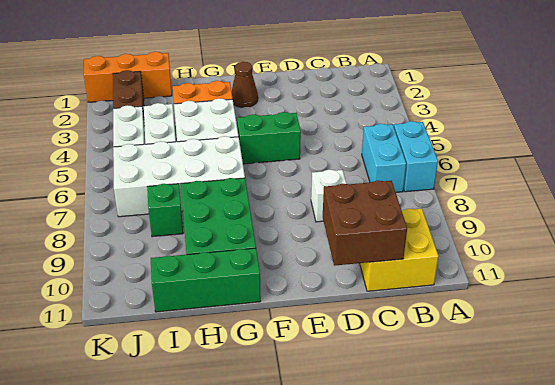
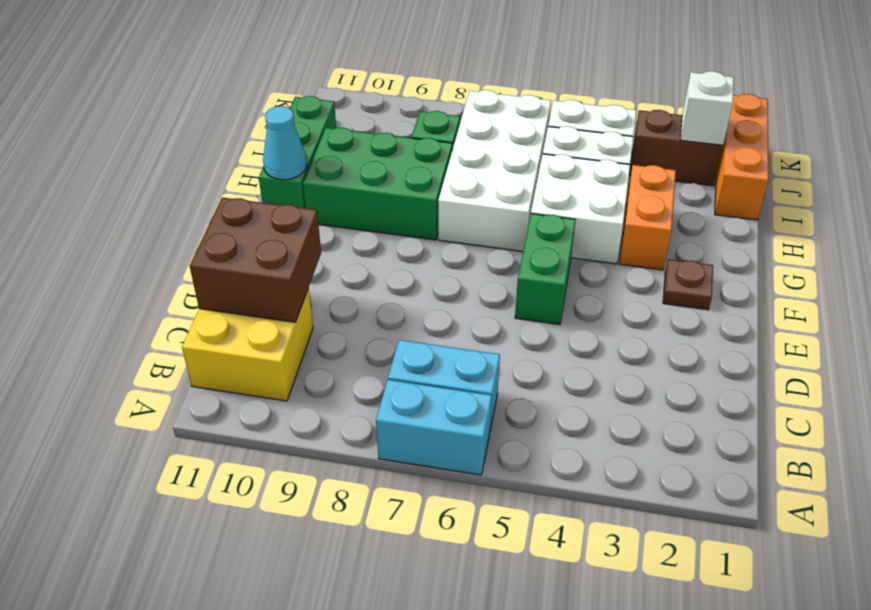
white 1x1 brick [311,170,346,222] -> white 1x1 brick moved to [680,71,734,145]
brown 1x1 cone [232,62,258,108] -> brown 1x1 plate [663,259,713,310]
none -> cyan 1x1 cone [263,106,307,180]

